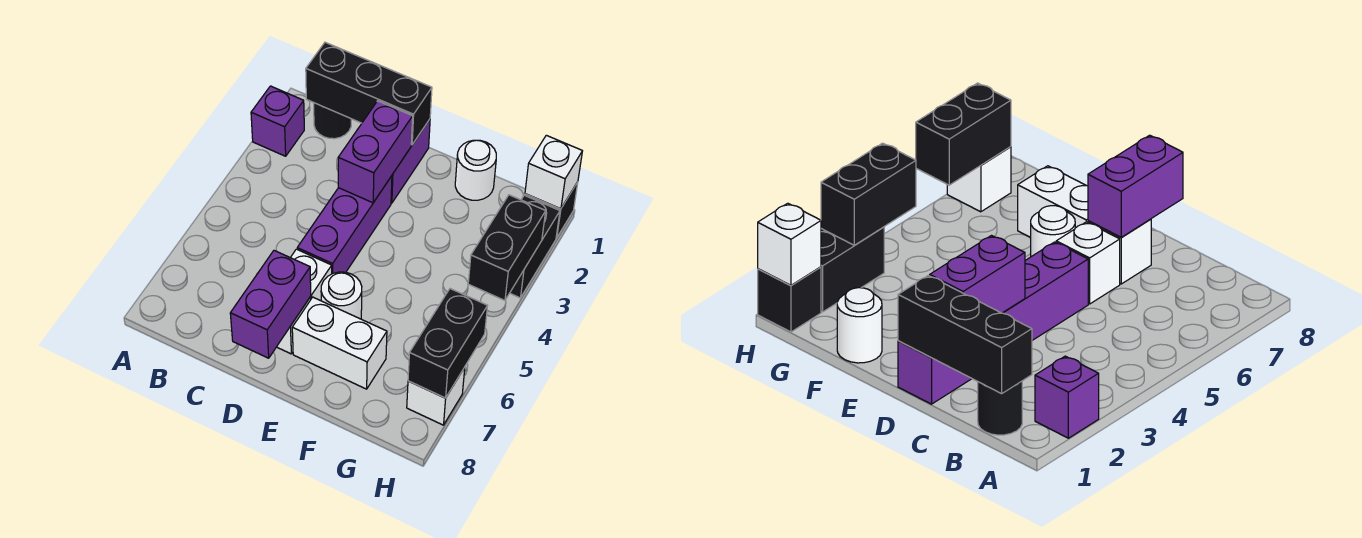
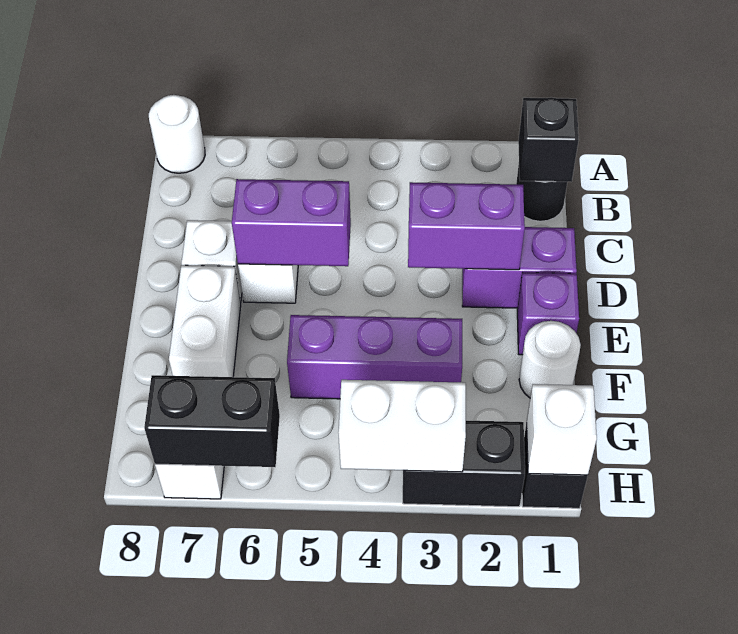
purple 1x1 brick [251,86,304,156] -> purple 1x1 brick moved to [517,273,579,355]
black 1x3 brick [306,42,432,145] -> black 1x1 brick [518,97,579,182]
purple 1x3 brick [297,176,392,274] -> purple 1x3 brick moved to [287,315,462,399]
purple 1x2 brick [230,251,311,358] -> purple 1x2 brick moved to [232,179,351,266]
white 1x1 round brick [321,272,362,319] -> white 1x1 round brick moved to [149,95,205,173]
black 1x2 brick [468,195,546,300] -> white 1x2 brick [338,380,466,472]

